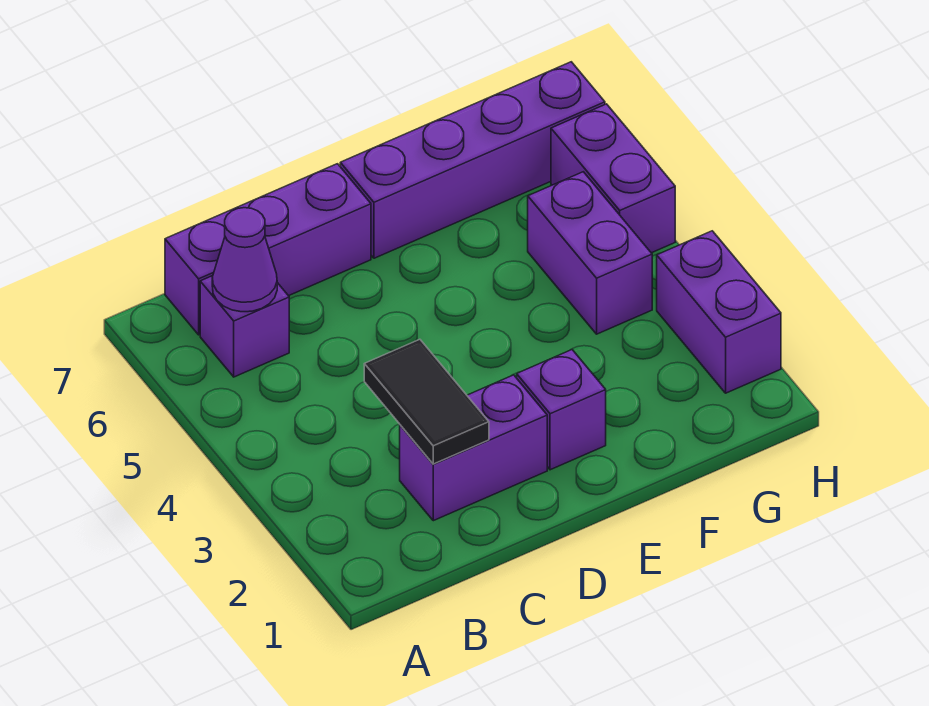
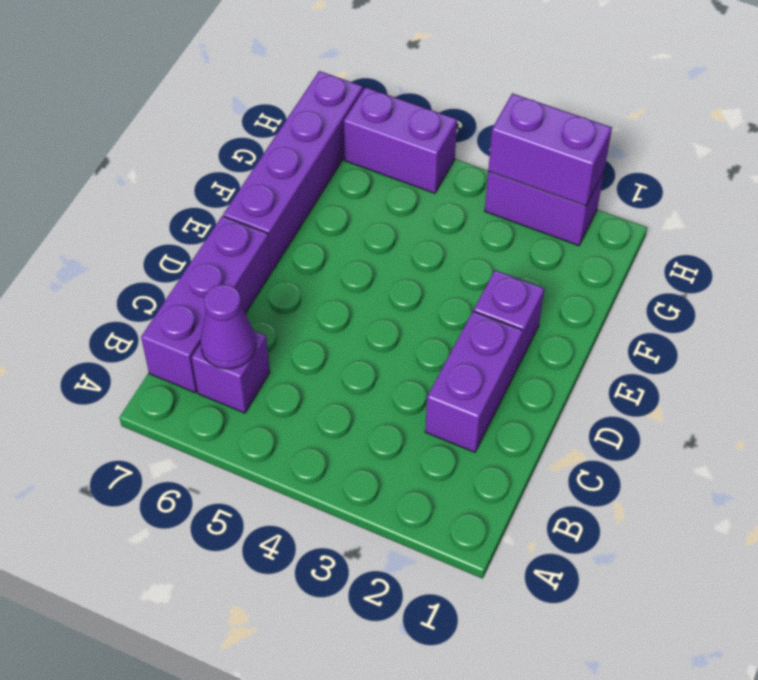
black 1x2 tile [364,339,489,464] -> none
purple 1x2 brick [528,172,652,334] -> purple 1x2 brick moved to [488,93,612,206]

